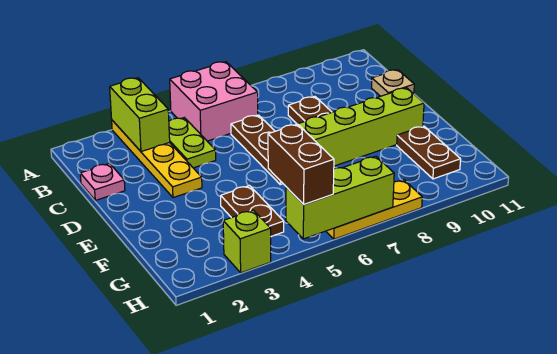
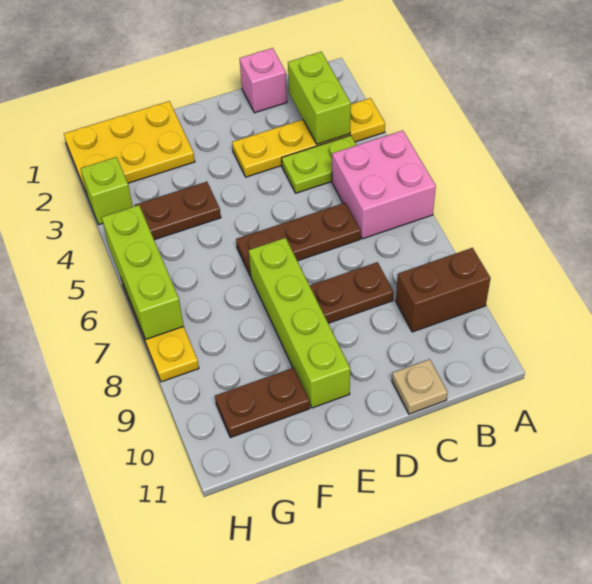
lime 1x2 brick [110,78,170,152] -> lime 1x2 brick turned to [288,52,351,144]
pink 1x1 plate [80,163,125,200] -> pink 1x1 brick [239,48,287,113]
none -> yellow 2x3 plate [64,101,195,194]
brown 1x2 brick [268,124,334,204] -> brown 1x2 brick moved to [396,248,491,332]

